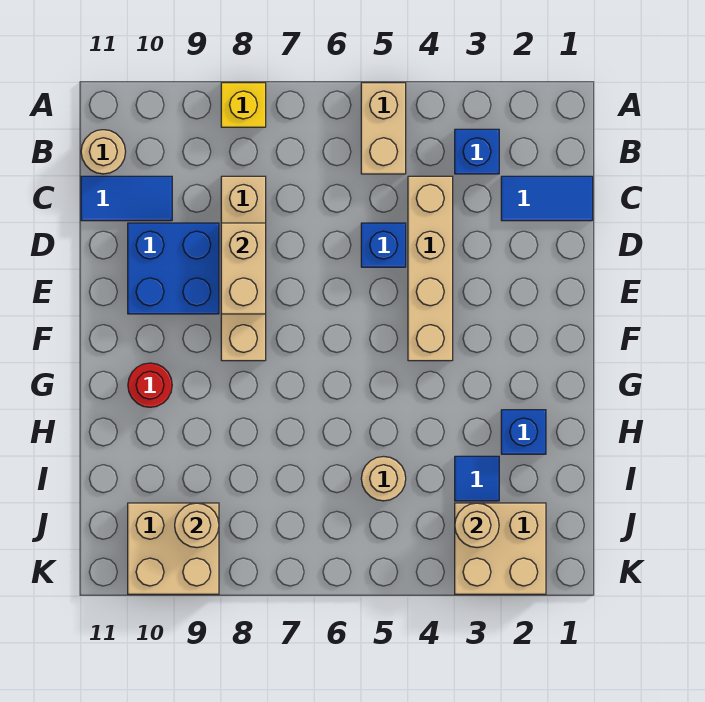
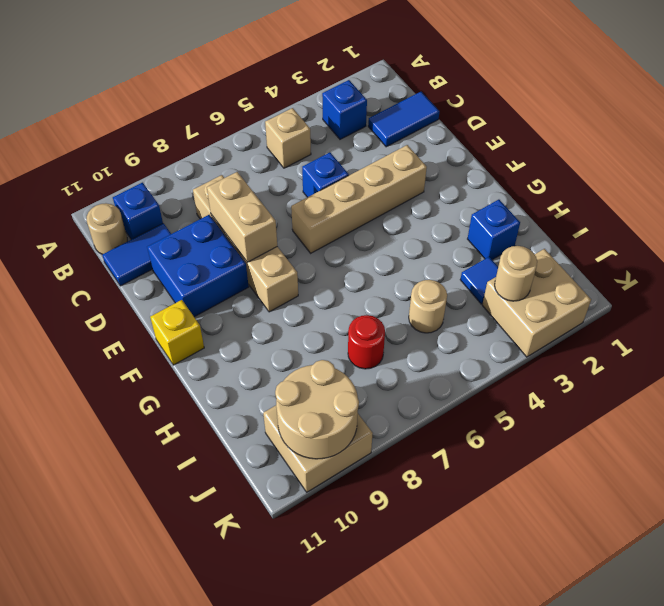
tan 1x2 brick [361,83,406,174] -> tan 1x1 brick [265,108,311,168]
yellow 1x1 brick [221,83,266,127] -> yellow 1x1 brick moved to [150,300,204,365]
none -> blue 1x1 brick [113,183,163,240]
tan 1x4 brick [408,176,453,361] -> tan 1x4 brick turned to [291,145,427,253]
red 1x1 round brick [128,363,172,407] -> red 1x1 round brick moved to [348,315,385,369]
tan 1x1 round brick [175,503,219,548] -> tan 2x2 round brick [275,360,359,459]

